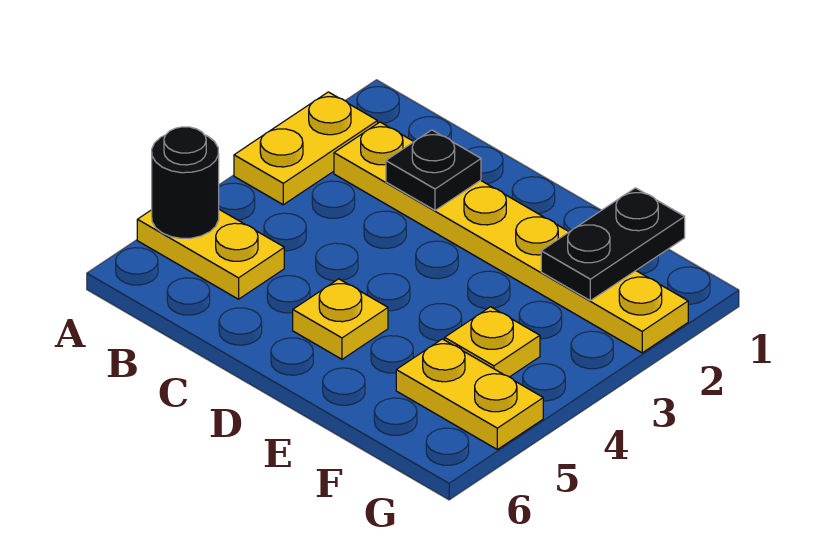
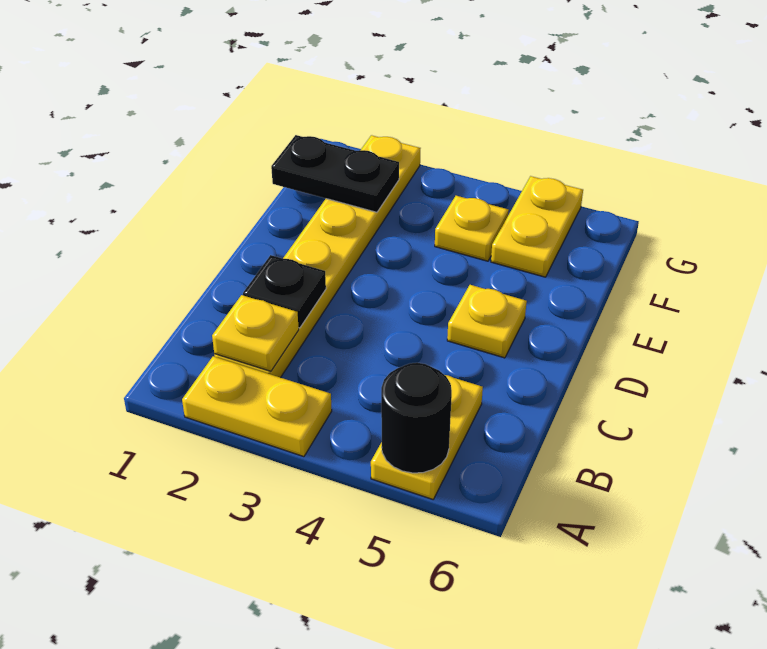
none -> yellow 1x1 plate [212,295,299,371]

